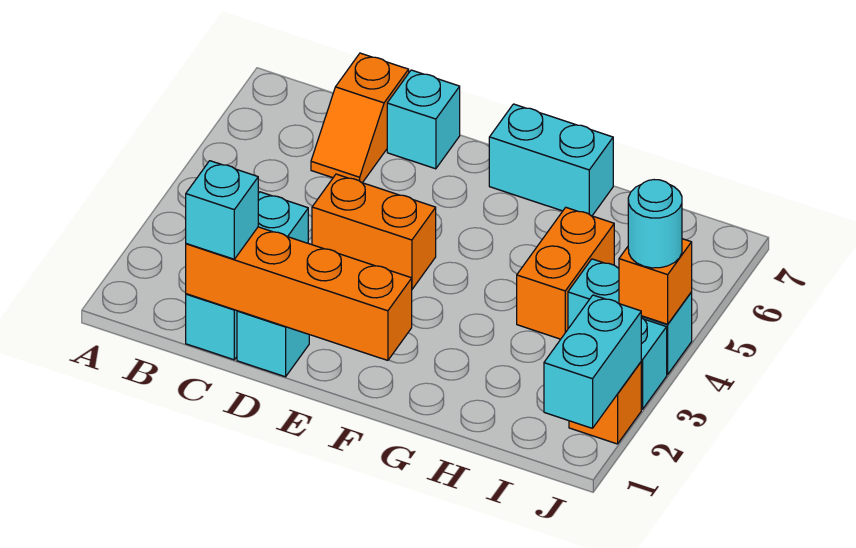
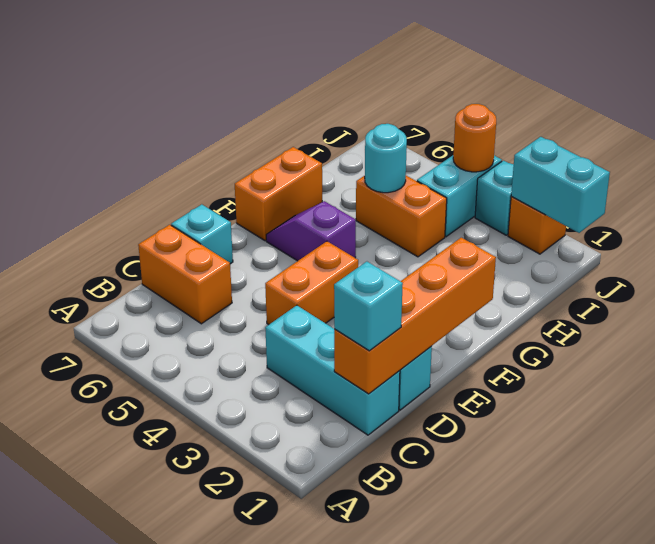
orange 1x2 slope [311,53,409,183] -> orange 1x2 brick [138,225,232,324]
none -> purple 1x2 slope [266,201,356,261]
cyan 1x2 brick [489,104,613,216] -> orange 1x2 brick [235,147,322,241]
orange 1x1 brick [619,239,692,324] -> orange 1x1 round brick [453,104,496,172]
cyan 1x1 round brick [628,180,682,268] -> cyan 1x1 round brick moved to [365,124,407,193]

